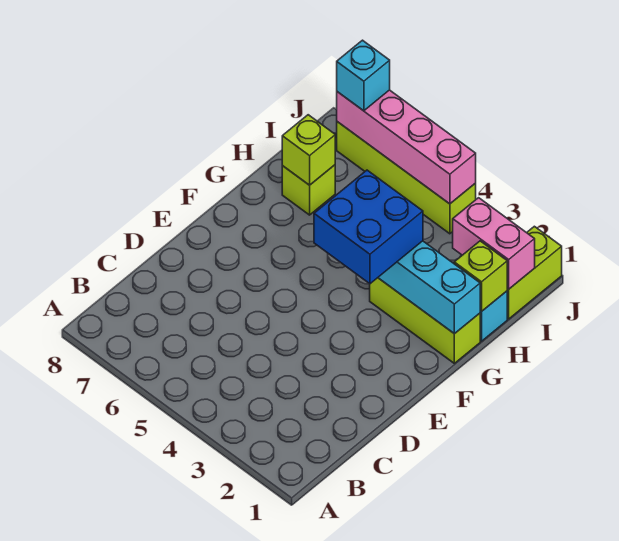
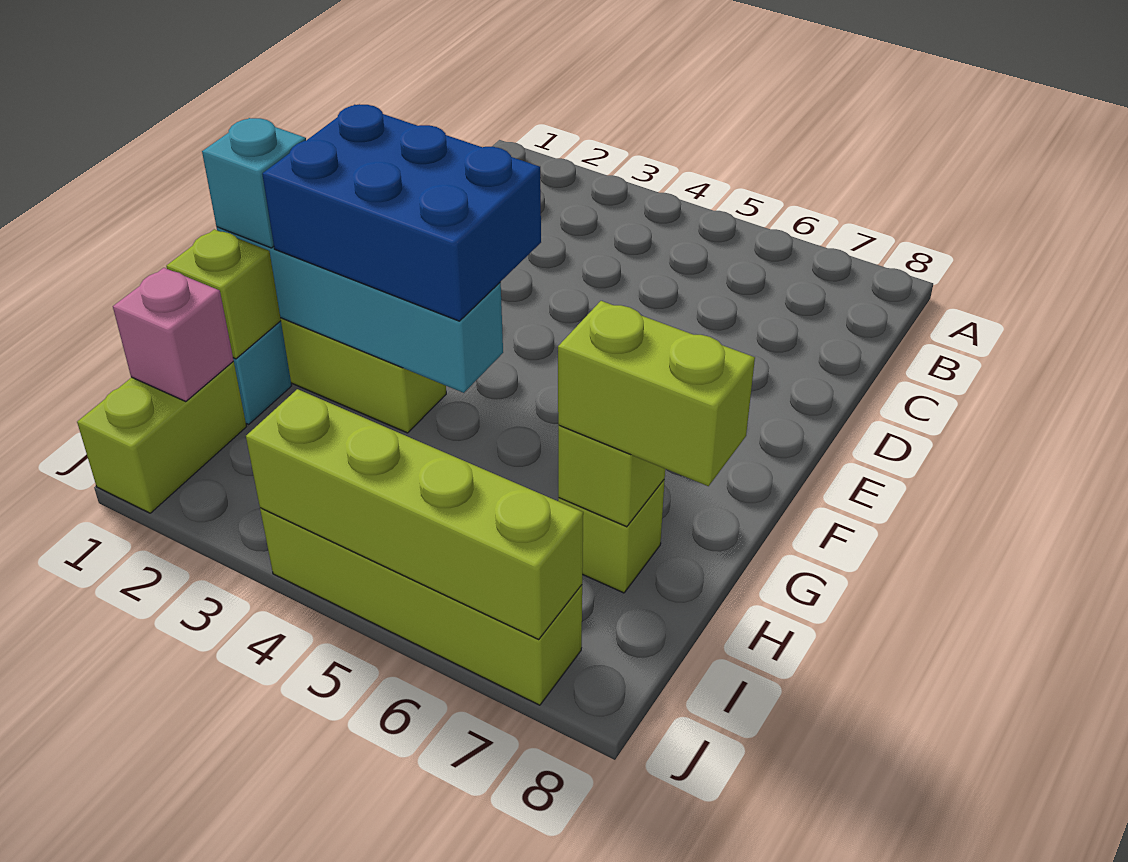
blue 2x2 brick [314,170,423,284] -> blue 2x3 brick [262,104,541,321]
none -> lime 1x2 brick [558,301,755,486]
pink 1x2 brick [453,198,535,289] -> pink 1x1 brick [113,268,234,402]
pink 1x4 brick [337,90,476,204] -> lime 1x4 brick [246,389,583,639]
cyan 1x1 brick [337,40,390,111] -> cyan 1x1 brick moved to [202,118,306,248]

